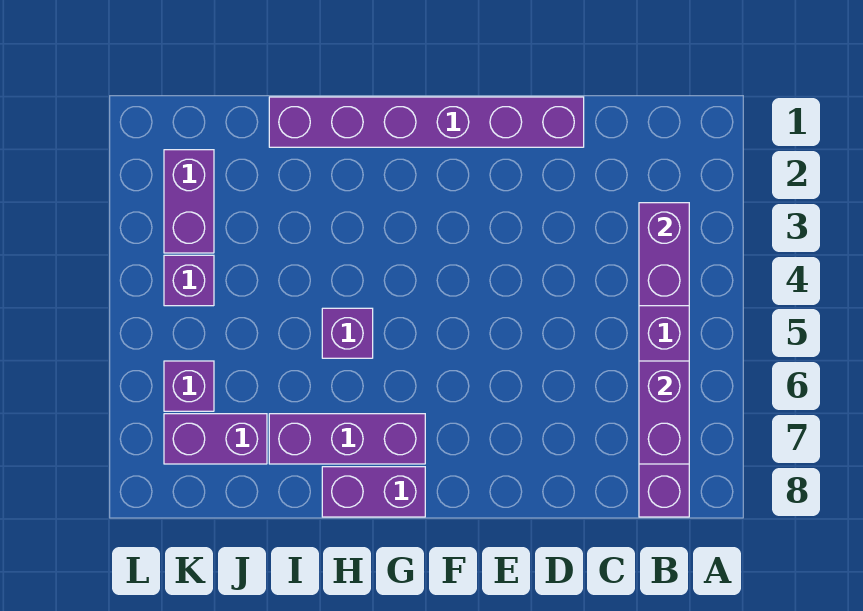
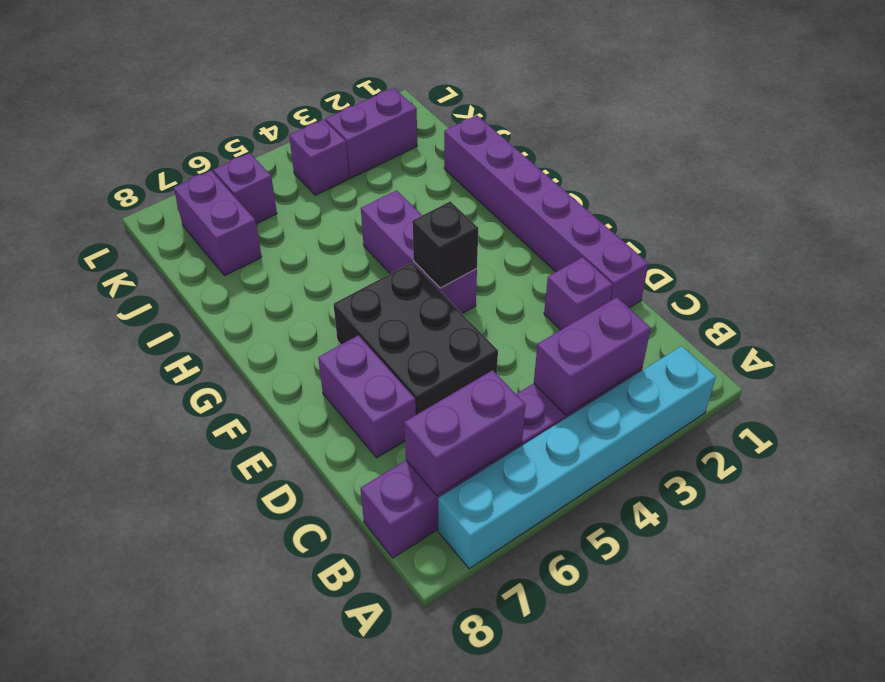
none -> cyan 1x6 brick [438,346,716,569]
none -> black 2x3 brick [333,263,498,415]
none -> black 1x1 brick [412,201,478,288]
purple 1x3 brick [269,414,425,464] -> purple 1x3 brick moved to [361,190,477,314]
purple 1x2 brick [322,467,425,517] -> purple 1x2 brick moved to [318,335,416,458]
purple 1x1 brick [322,308,373,358] -> purple 1x1 brick moved to [544,257,613,330]

